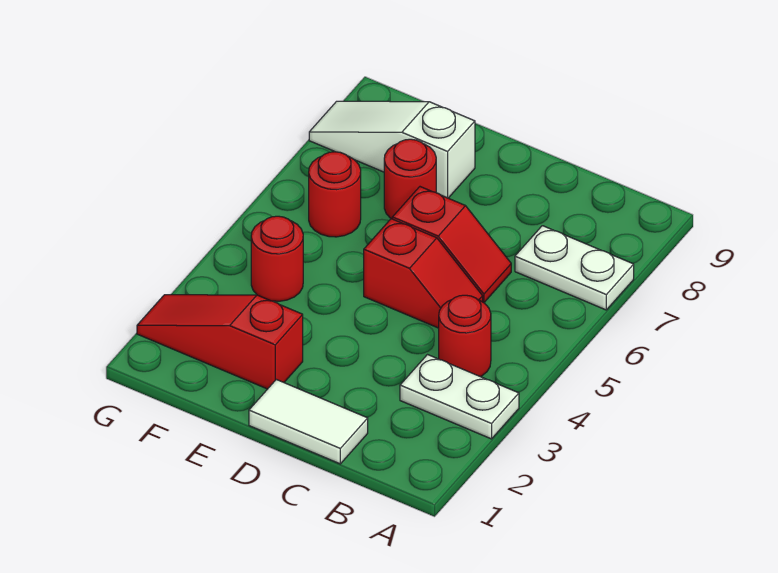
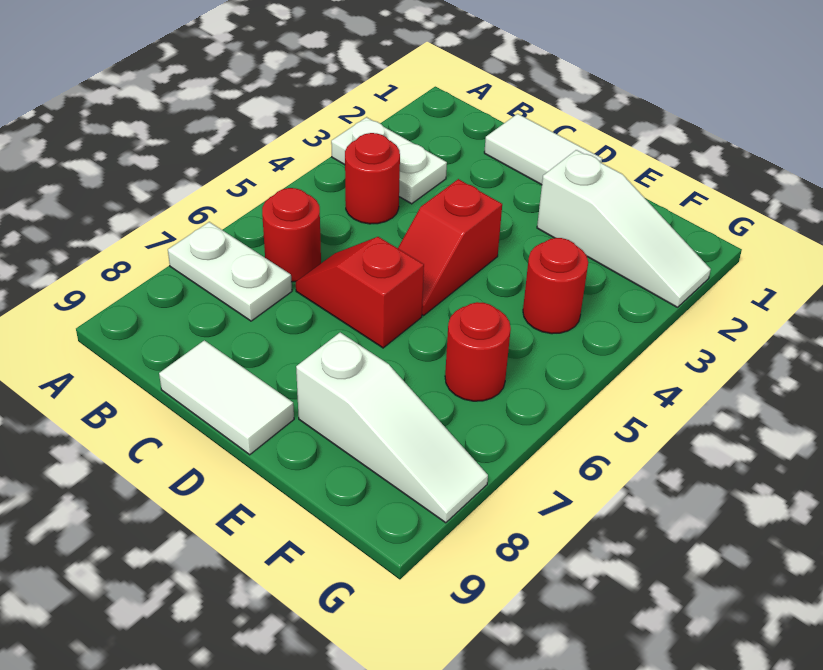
red 1x2 slope [364,219,483,328] -> red 1x2 slope turned to [398,179,502,316]
none -> white 1x2 tile [159,340,294,455]
red 1x3 slope [137,295,303,389] -> white 1x3 slope [537,150,711,307]
red 1x1 round brick [384,139,436,219] -> red 1x1 round brick moved to [262,188,321,282]

